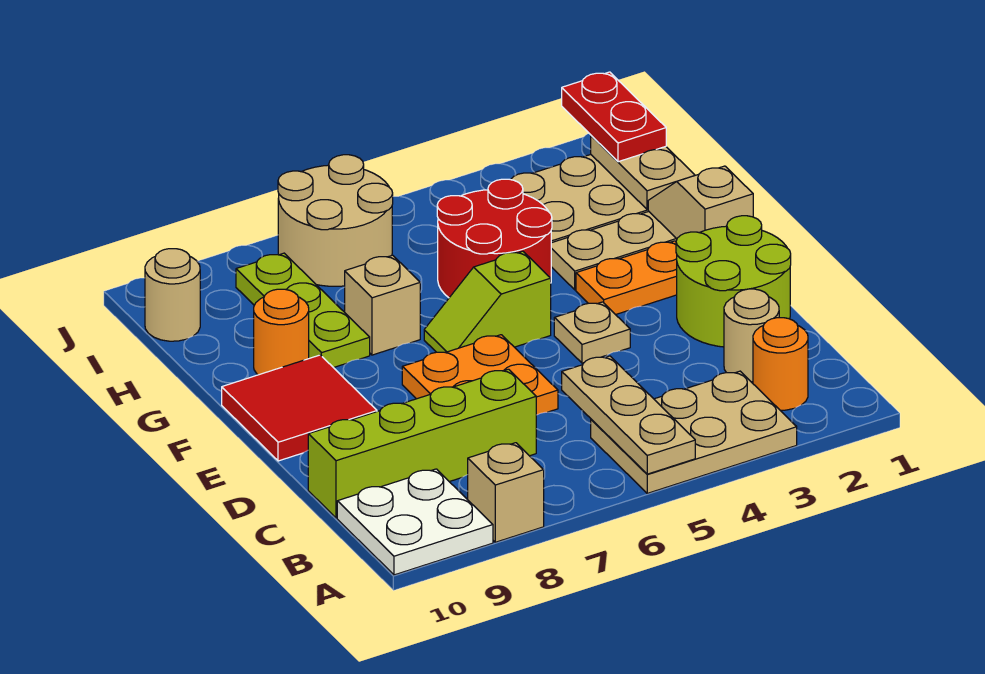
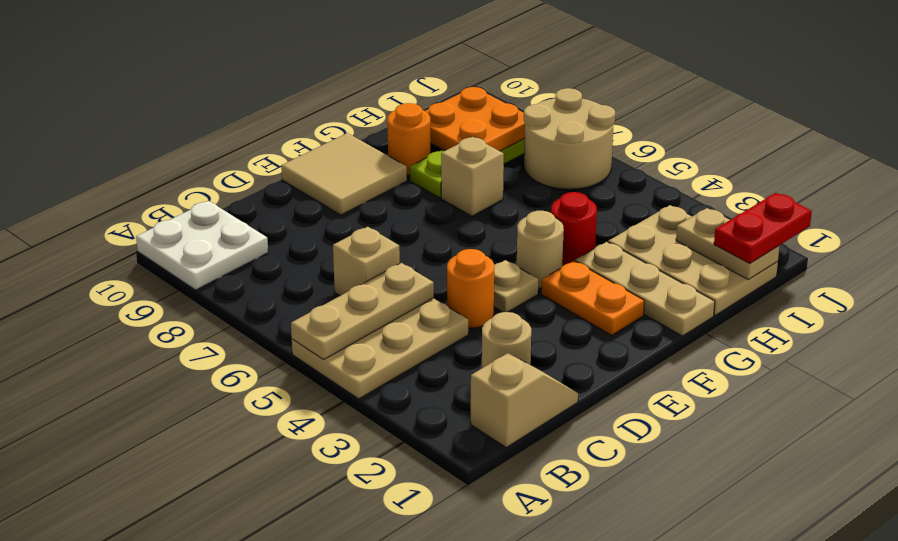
tan 2x3 plate [591,371,797,493] -> tan 2x3 plate turned to [292,298,468,399]
tan 1x1 brick [468,443,544,542] -> tan 1x1 brick moved to [333,227,400,296]
orange 1x1 round brick [753,318,808,410] -> orange 1x1 round brick moved to [447,249,494,328]
lime 1x4 brick [308,369,536,518] -> none
lime 2x2 round brick [676,216,791,347] -> none
orange 2x2 plate [402,335,558,415] -> orange 2x2 plate moved to [426,87,525,151]
red 2x2 tile [222,355,377,461] -> tan 2x2 tile [281,133,407,215]
tan 1x2 slope [648,166,753,239] -> tan 1x2 slope moved to [471,353,578,447]
lime 1x2 slope [424,251,551,353] -> none
red 2x2 round brick [437,179,552,298] -> red 1x1 round brick [551,192,597,266]
tan 1x2 plate [591,136,695,209] -> tan 1x2 plate turned to [676,208,779,279]
tan 1x1 round brick [145,249,200,341] -> tan 1x1 round brick moved to [517,211,564,288]

